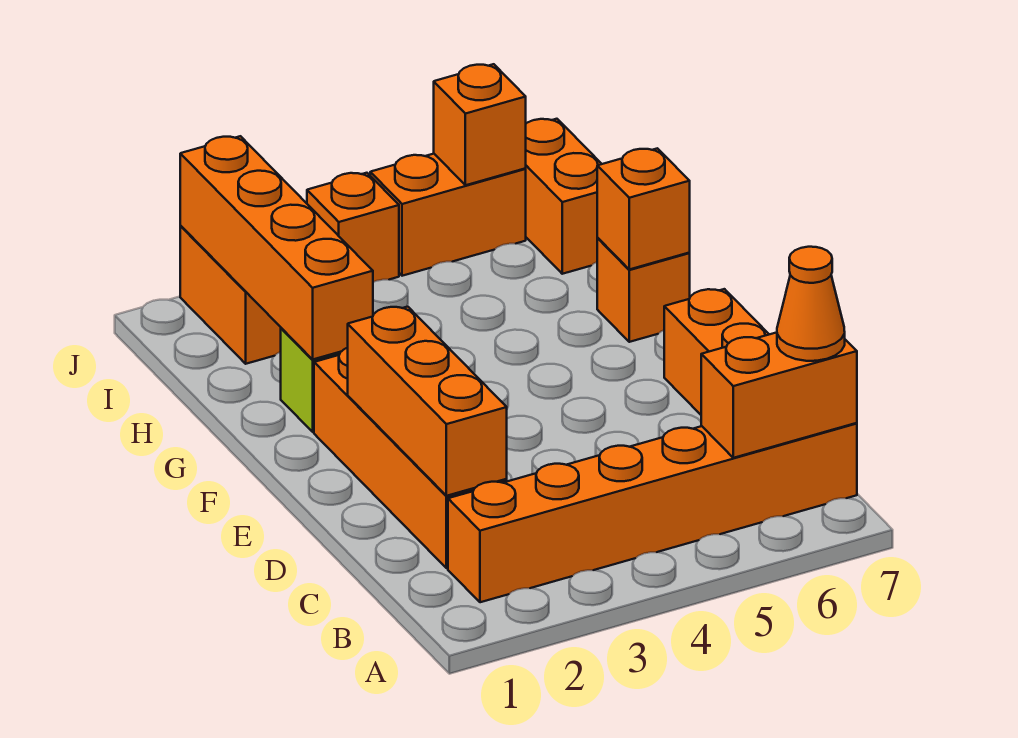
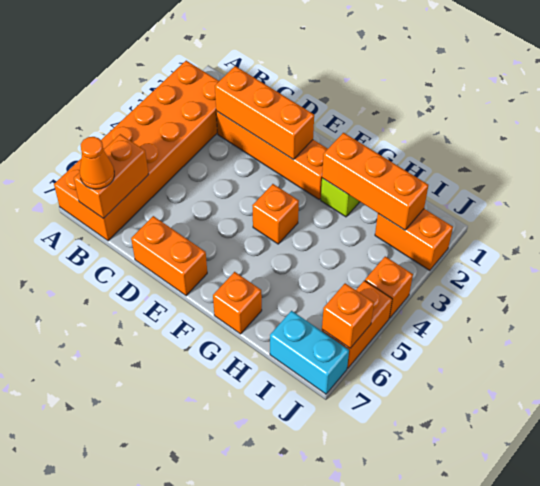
orange 1x6 brick [448,423,857,602] -> orange 2x6 brick [54,61,219,241]
orange 1x4 brick [180,136,373,359] -> orange 1x3 brick [322,133,428,230]
orange 1x1 brick [597,148,690,269] -> orange 1x1 brick moved to [252,184,299,244]
orange 1x2 brick [525,119,601,274] -> cyan 1x2 brick [270,311,349,394]

